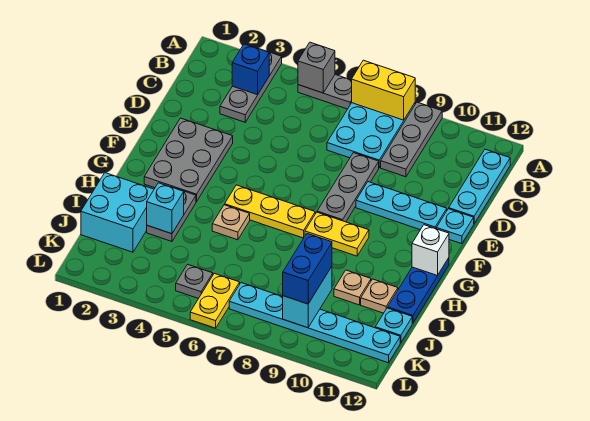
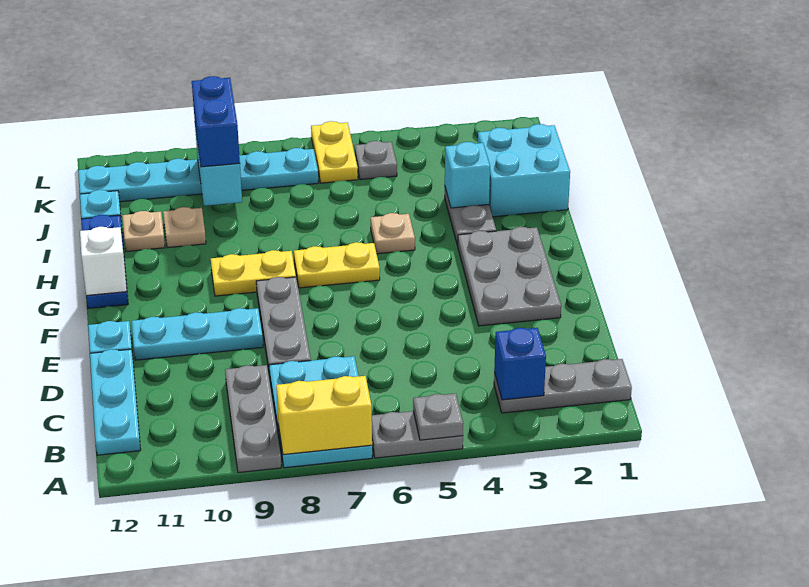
grey 1x3 plate [220,52,282,122] -> grey 1x3 plate turned to [494,359,632,413]
grey 1x1 brick [298,42,335,93] -> grey 1x1 plate [413,393,463,440]
yellow 1x3 plate [225,185,315,238] -> yellow 1x2 plate [294,242,380,288]

